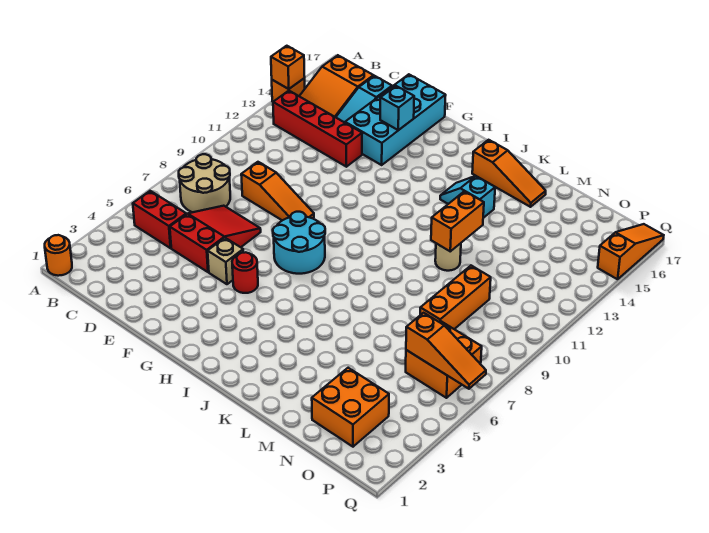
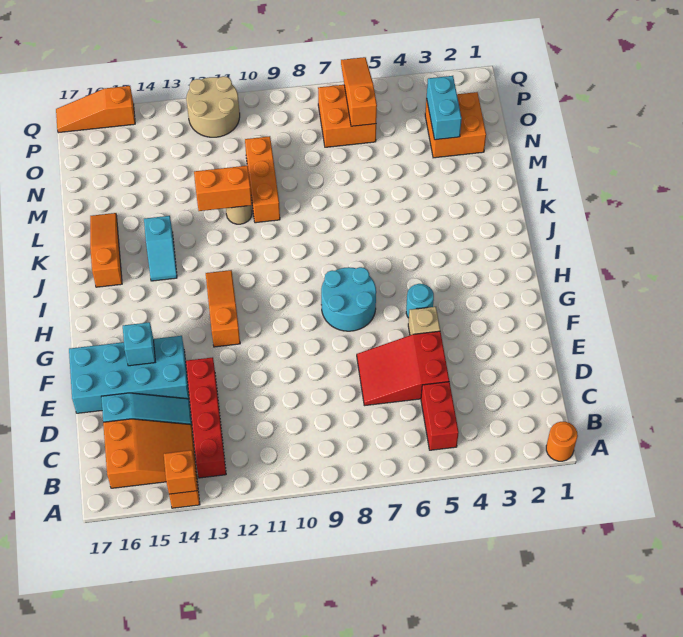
tan 2x2 round brick [179,154,230,212] -> tan 2x2 round brick moved to [186,76,240,137]
orange 1x3 slope [241,162,314,220] -> orange 1x3 slope moved to [206,270,240,347]
red 1x1 round brick [232,252,258,293] -> cyan 1x1 round brick [406,284,434,318]
none -> cyan 1x2 brick [427,76,462,140]
orange 1x3 brick [420,266,491,329] -> orange 1x3 brick turned to [245,136,280,223]

